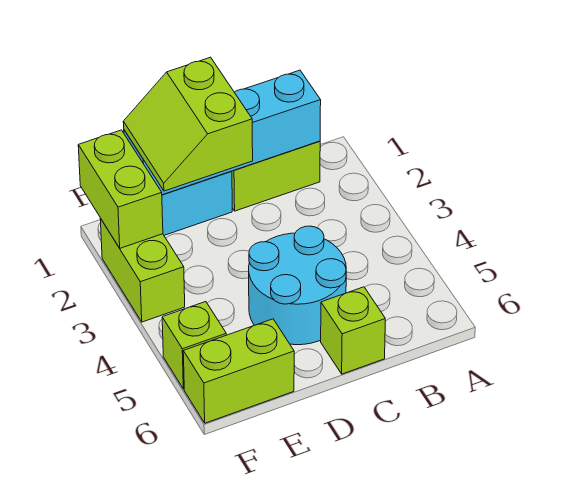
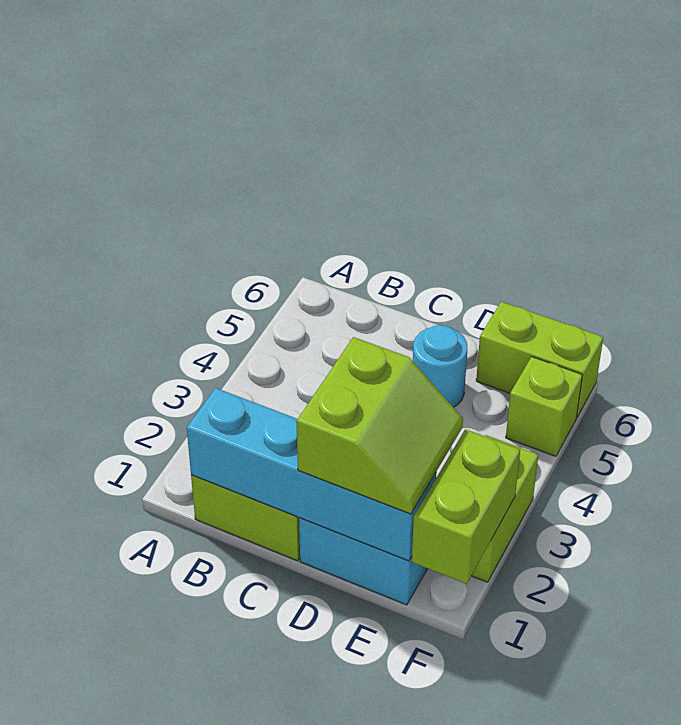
cyan 2x2 round brick [249,226,346,345] -> cyan 1x1 round brick [413,325,467,407]
lime 1x1 brick [321,287,385,374] -> none

